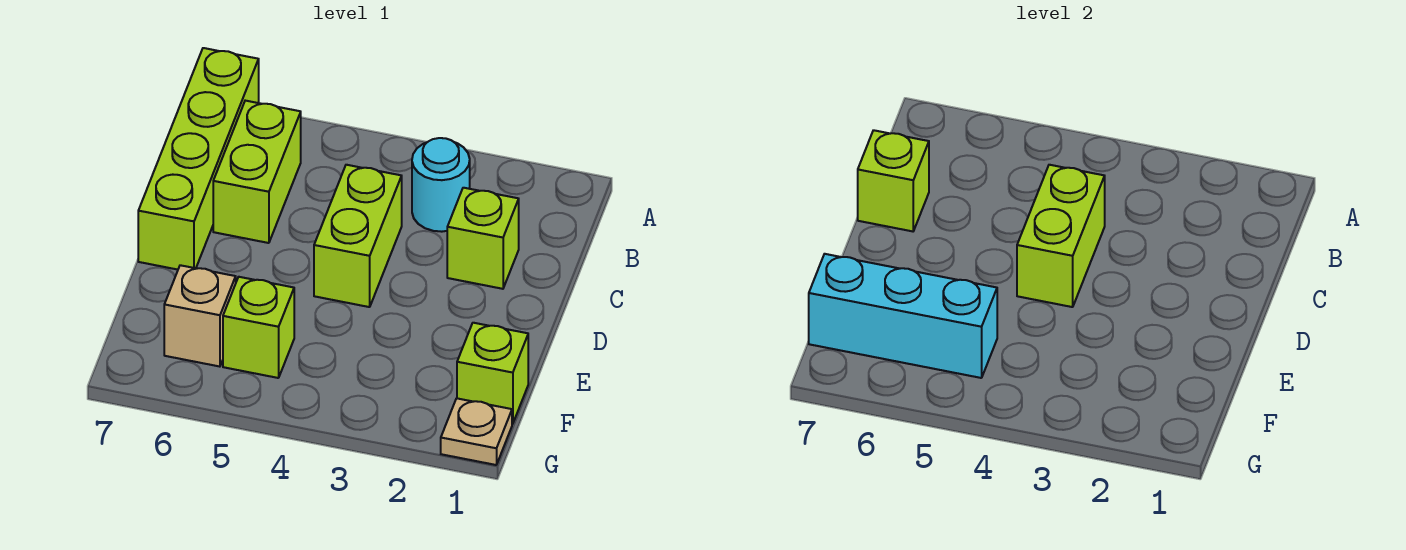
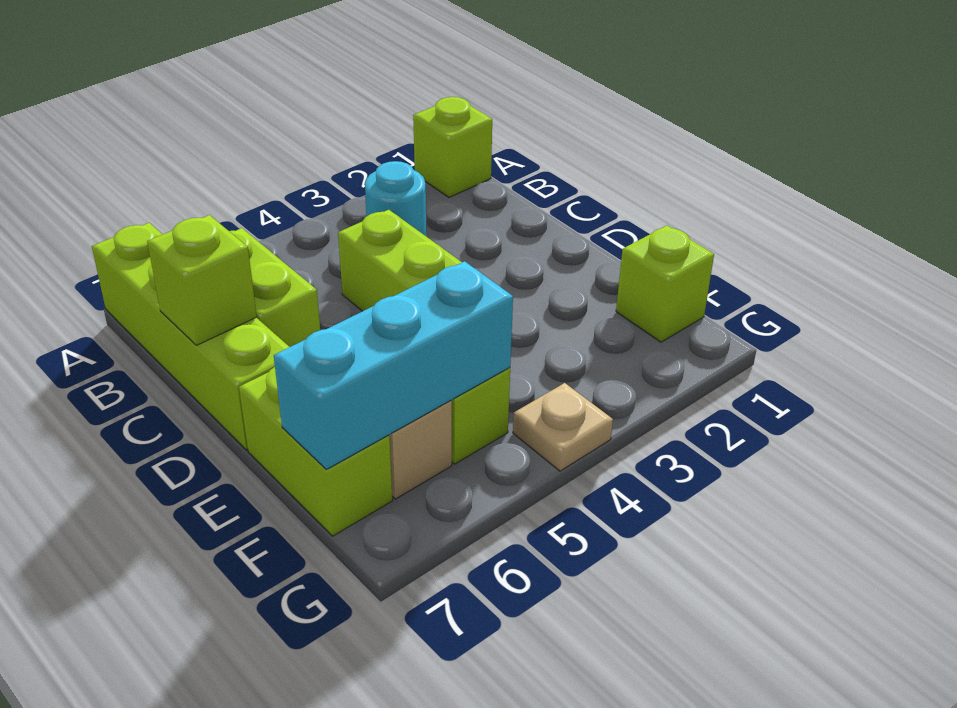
lime 1x1 brick [447,188,519,289] -> lime 1x1 brick moved to [413,97,492,197]
lime 1x2 brick [1017,165,1105,307] -> lime 1x2 brick moved to [239,367,392,536]
tan 1x1 plate [441,398,512,465] -> tan 1x1 plate moved to [513,383,613,471]

